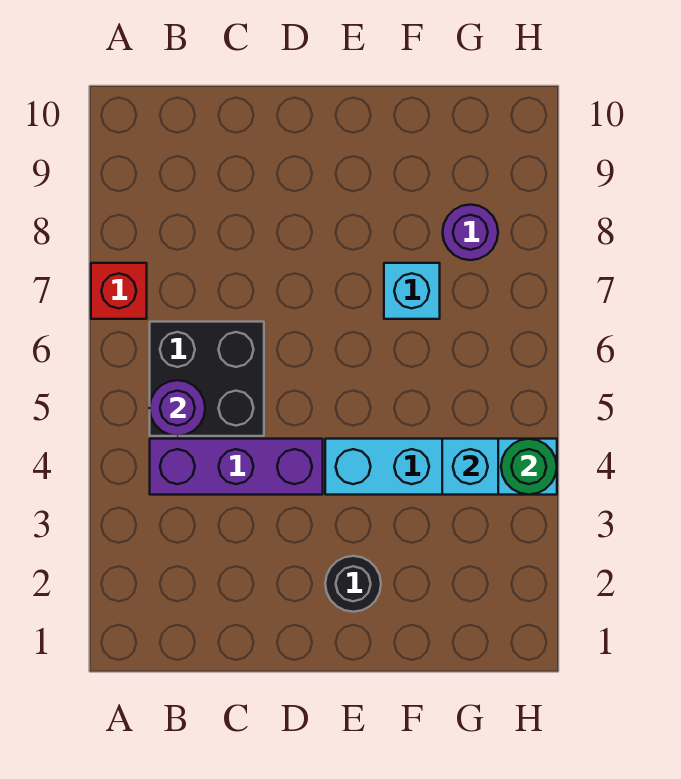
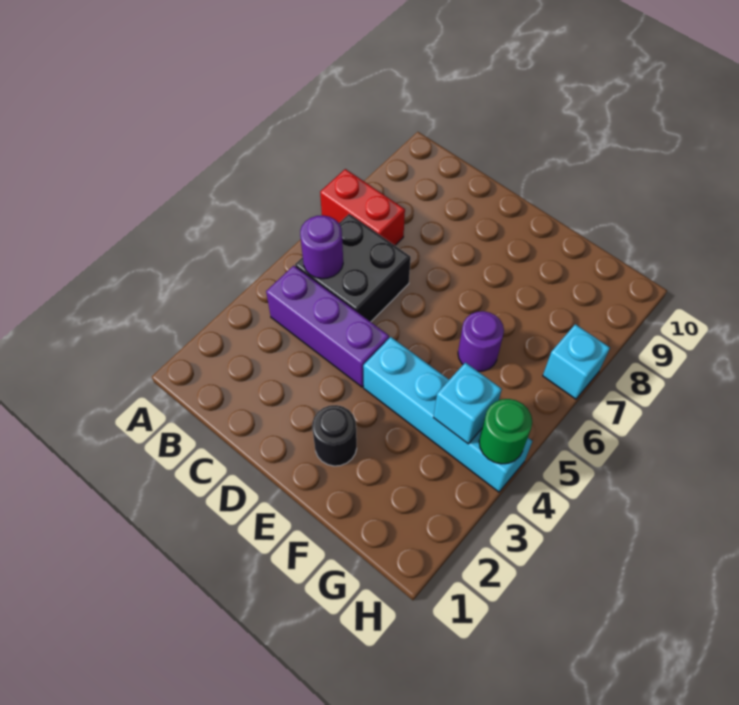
red 1x1 brick [91,263,147,319] -> red 1x2 brick [320,169,405,245]
cyan 1x1 brick [384,263,440,319] -> cyan 1x1 brick moved to [543,324,610,399]
purple 1x1 round brick [443,205,498,260] -> purple 1x1 round brick moved to [458,311,504,371]

